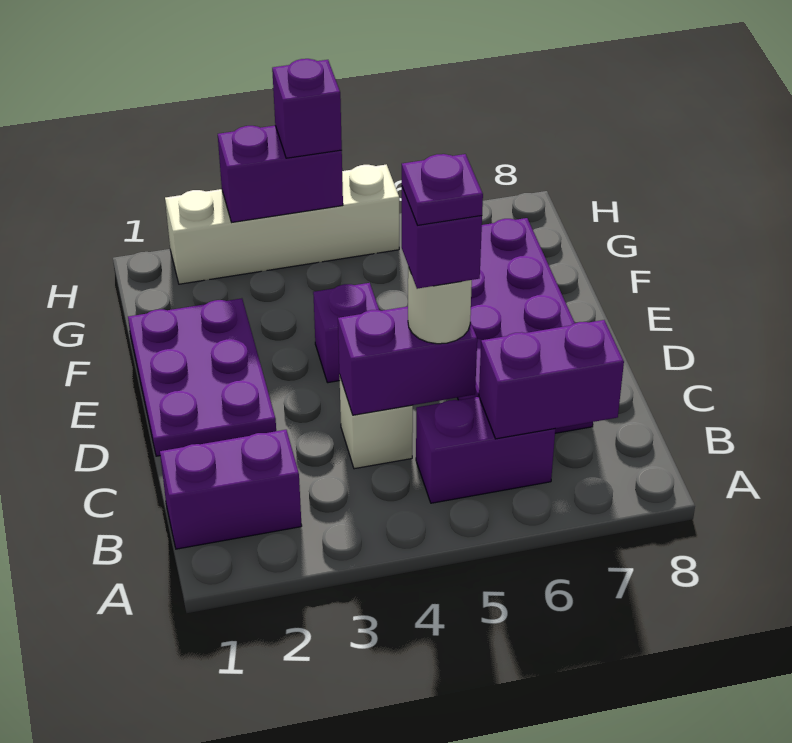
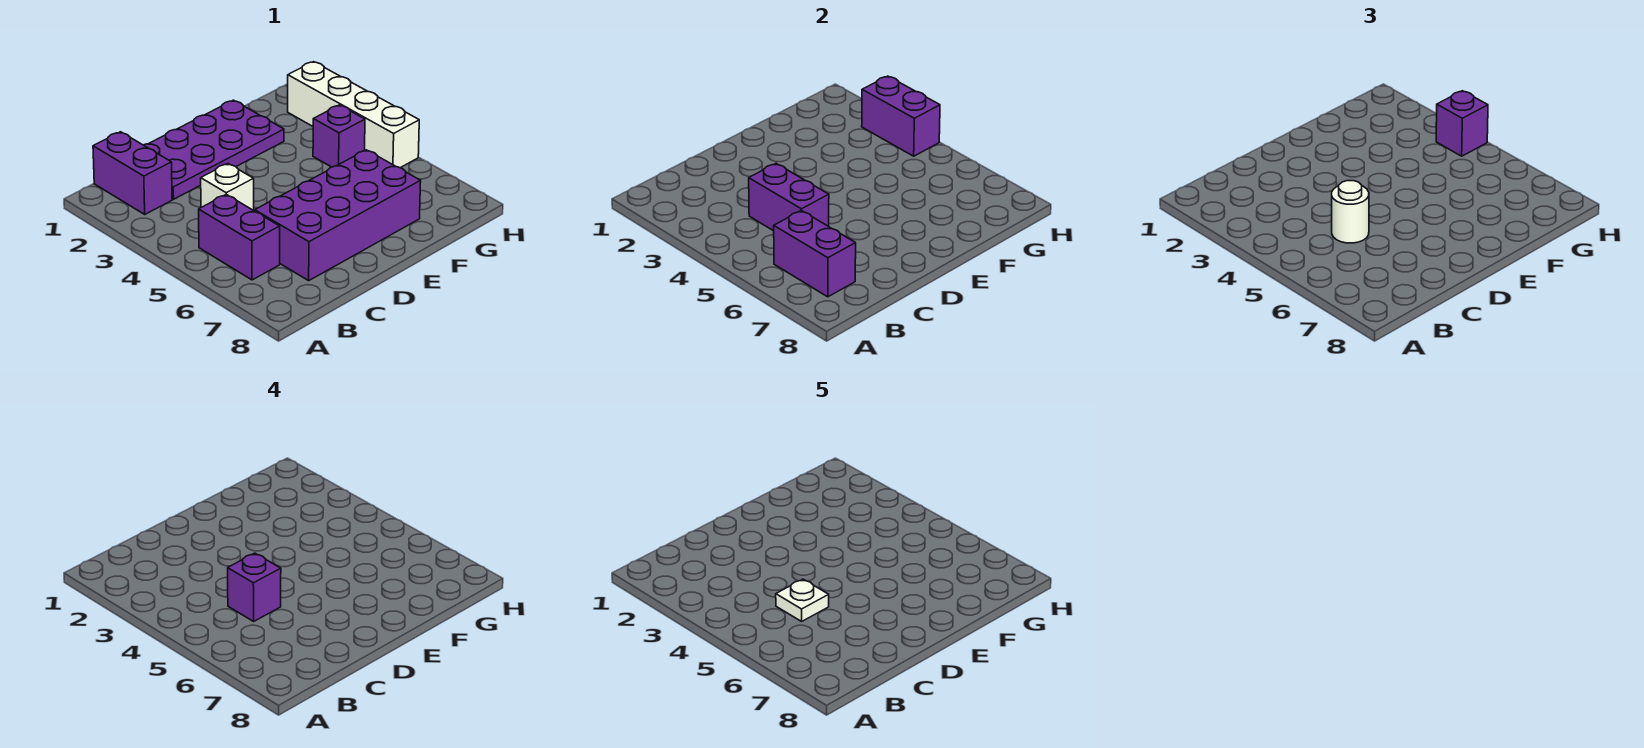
purple 1x1 plate [402,154,483,225] -> white 1x1 plate [776,579,829,621]
purple 2x3 plate [128,298,276,456] -> purple 2x4 plate [144,100,284,199]
purple 1x1 brick [313,283,379,383] -> purple 1x1 brick moved to [313,105,365,167]

